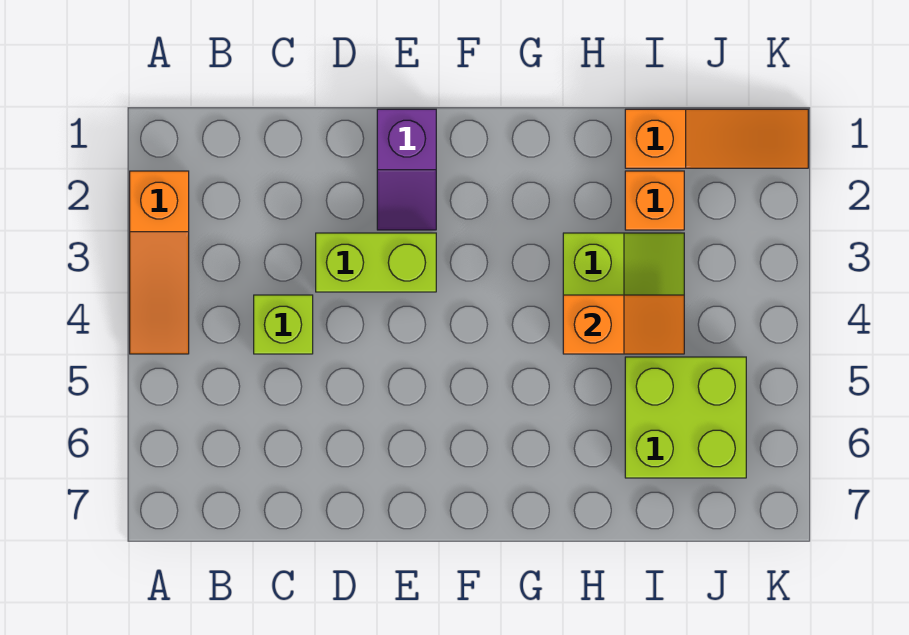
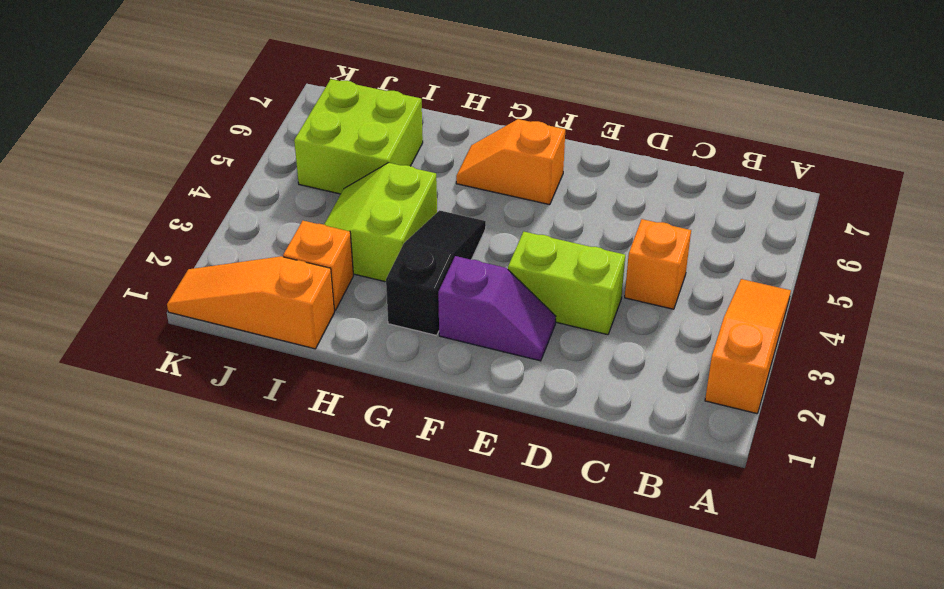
lime 1x1 brick [254,295,313,354] -> orange 1x1 brick [625,219,691,309]
purple 1x2 slope [377,109,436,230] -> purple 1x2 slope turned to [438,256,556,361]
none -> black 1x3 slope [386,210,486,335]
orange 1x2 slope [563,295,684,354] -> orange 1x2 slope moved to [456,119,565,205]

